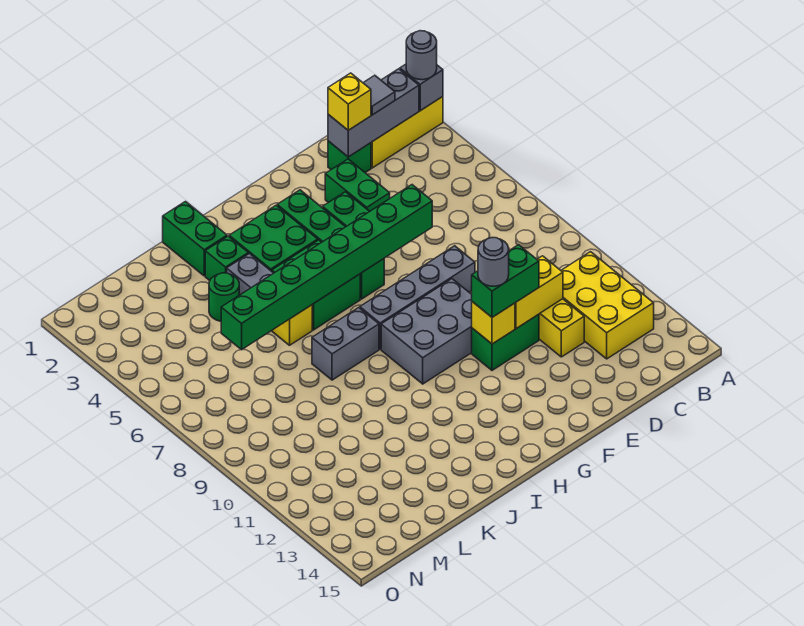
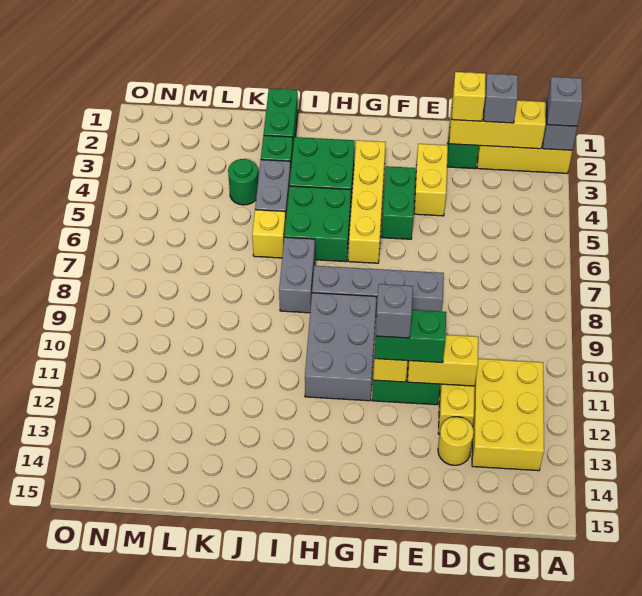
grey 1x1 round brick [406,31,437,80] -> grey 1x1 brick [547,77,583,126]
grey 1x3 brick [328,69,419,157] -> yellow 1x3 brick [449,100,546,149]
grey 1x1 tile [363,75,395,115] -> grey 1x1 brick [484,73,518,123]
none -> yellow 1x1 round brick [438,417,474,465]
green 1x2 brick [325,159,390,211] -> yellow 1x2 brick [414,144,448,216]
green 1x8 brick [221,185,432,350] -> none
grey 2x3 brick [381,279,472,384] -> grey 2x3 brick turned to [305,293,376,401]
grey 1x1 round brick [478,238,509,286] -> grey 1x1 brick [376,284,413,338]
green 1x4 brick [277,190,384,299] -> yellow 1x4 brick [348,140,386,263]
grey 1x2 brick [312,308,379,380] -> grey 1x2 brick turned to [279,237,315,313]

